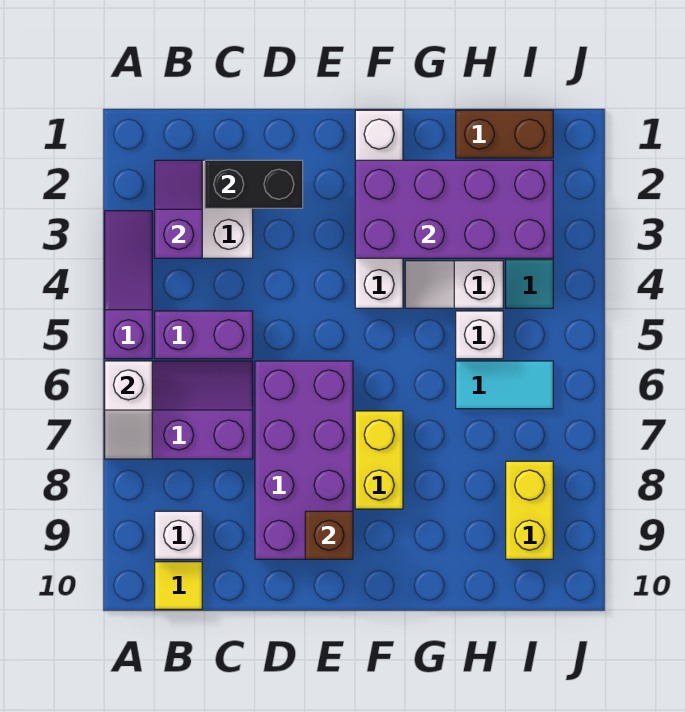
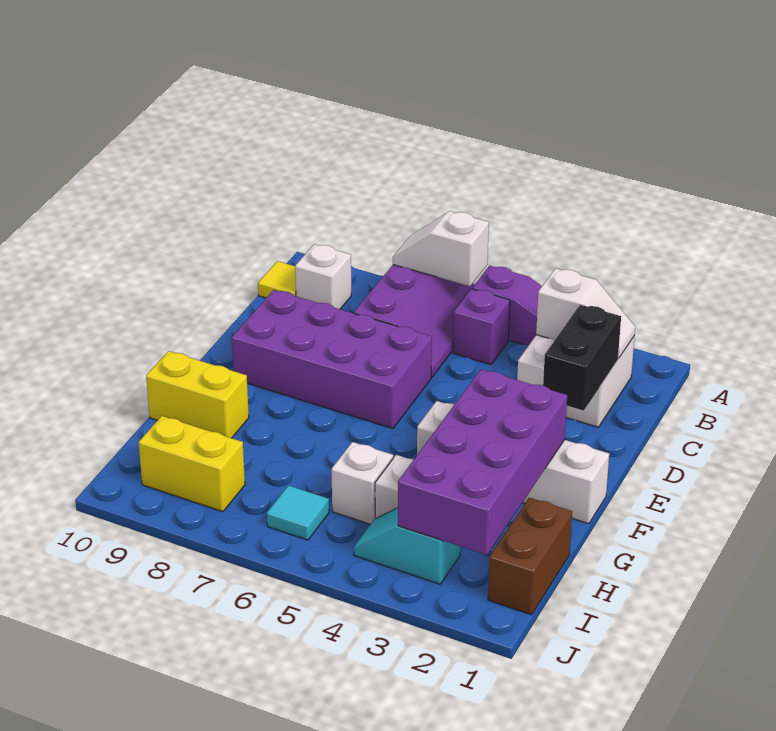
purple 1x2 slope [155,160,202,258] -> white 1x2 slope [536,268,635,358]
purple 1x2 brick [155,311,253,359] -> purple 1x1 brick [453,289,510,364]
brown 1x1 brick [305,511,353,559] -> none
yellow 1x2 brick [355,411,403,509] -> yellow 1x2 brick moved to [146,351,249,438]
cyan 1x2 tile [456,361,553,409] -> cyan 1x1 tile [267,486,329,540]

